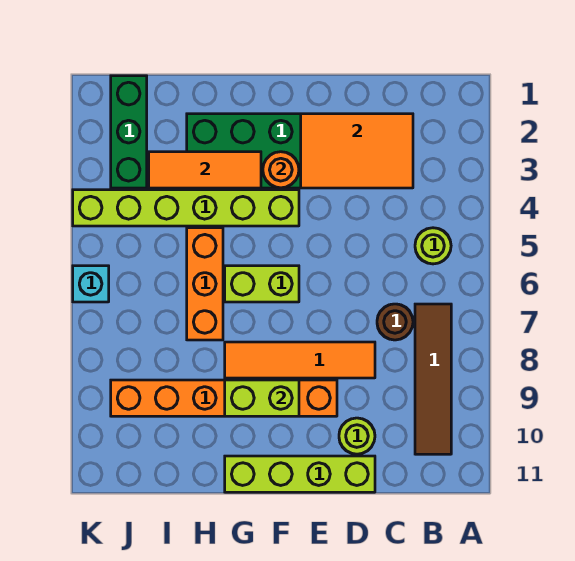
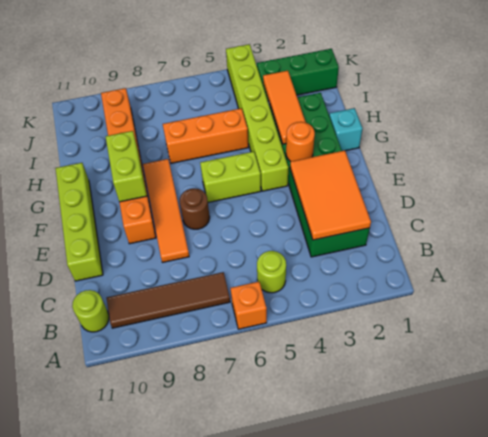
none -> orange 1x1 brick [231,282,267,329]
brown 1x1 round brick [377,304,413,340] -> brown 1x1 round brick moved to [180,188,210,229]
lime 1x1 round brick [339,418,375,454] -> lime 1x1 round brick moved to [72,290,109,332]
lime 1x2 brick [225,266,299,302] -> lime 1x2 brick turned to [200,152,261,202]
cyan 1x1 brick [73,266,109,302] -> cyan 1x1 brick moved to [329,108,363,151]

